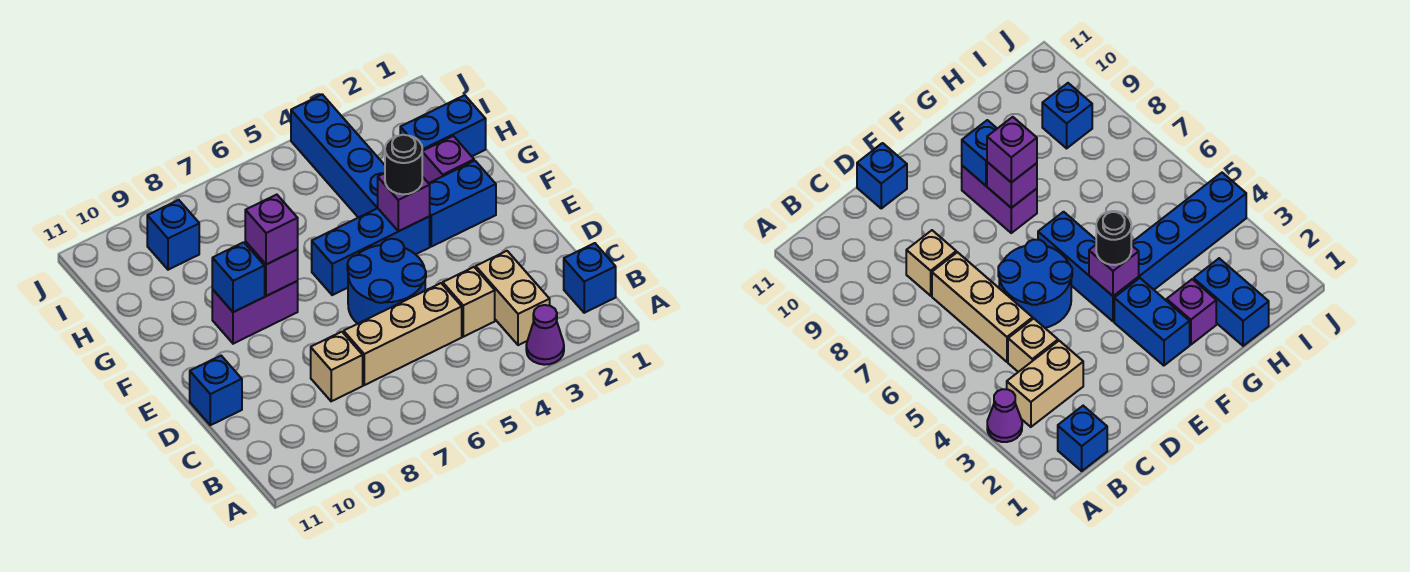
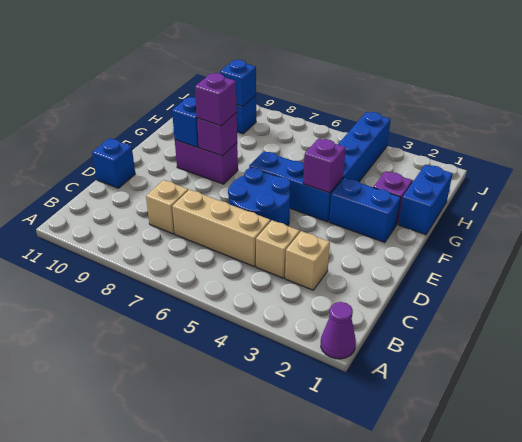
purple 1x1 cone [526,305,564,365] -> purple 1x1 cone moved to [321,302,356,359]
blue 1x1 brick [564,243,616,313] -> blue 1x1 brick moved to [220,60,256,107]
tan 1x2 brick [476,251,550,345] -> tan 1x1 brick [285,231,330,290]
black 1x1 round brick [385,135,422,194] -> none
blue 1x2 brick [400,95,486,156] -> blue 1x2 brick turned to [398,165,453,235]

